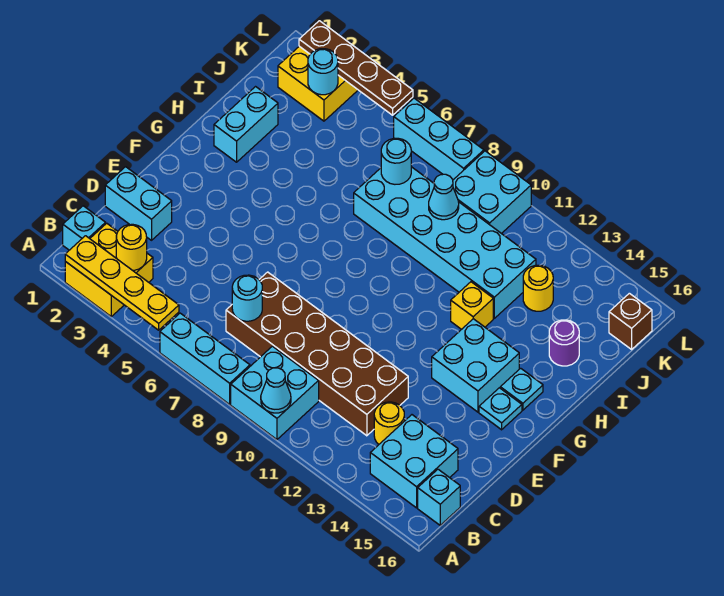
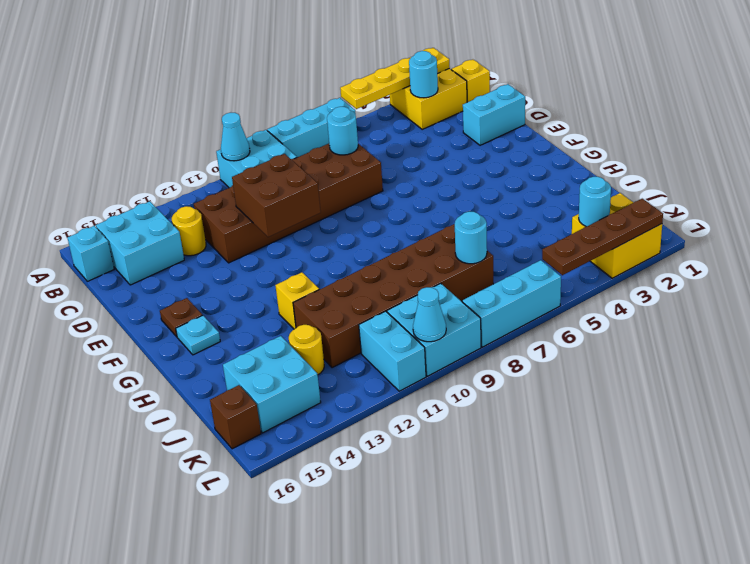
cyan 1x1 brick [63,206,106,250] -> yellow 1x1 brick [451,60,490,102]
yellow 1x1 round brick [116,224,147,270] -> cyan 1x1 round brick [409,51,438,98]
none -> brown 2x2 brick [232,154,321,237]
cyan 2x2 brick [432,319,519,412] -> cyan 2x2 brick moved to [223,336,321,433]
cyan 1x1 plate [479,388,522,430] -> brown 1x1 plate [160,298,202,337]
cyan 1x2 brick [214,87,278,162] -> cyan 1x2 brick moved to [359,311,426,391]
cyan 2x6 brick [354,167,536,318] -> brown 2x6 brick [293,224,493,368]
purple 1x1 round brick [549,320,579,366] -> none
cyan 1x1 cone [429,174,459,220] -> cyan 1x1 cone moved to [413,287,446,342]

